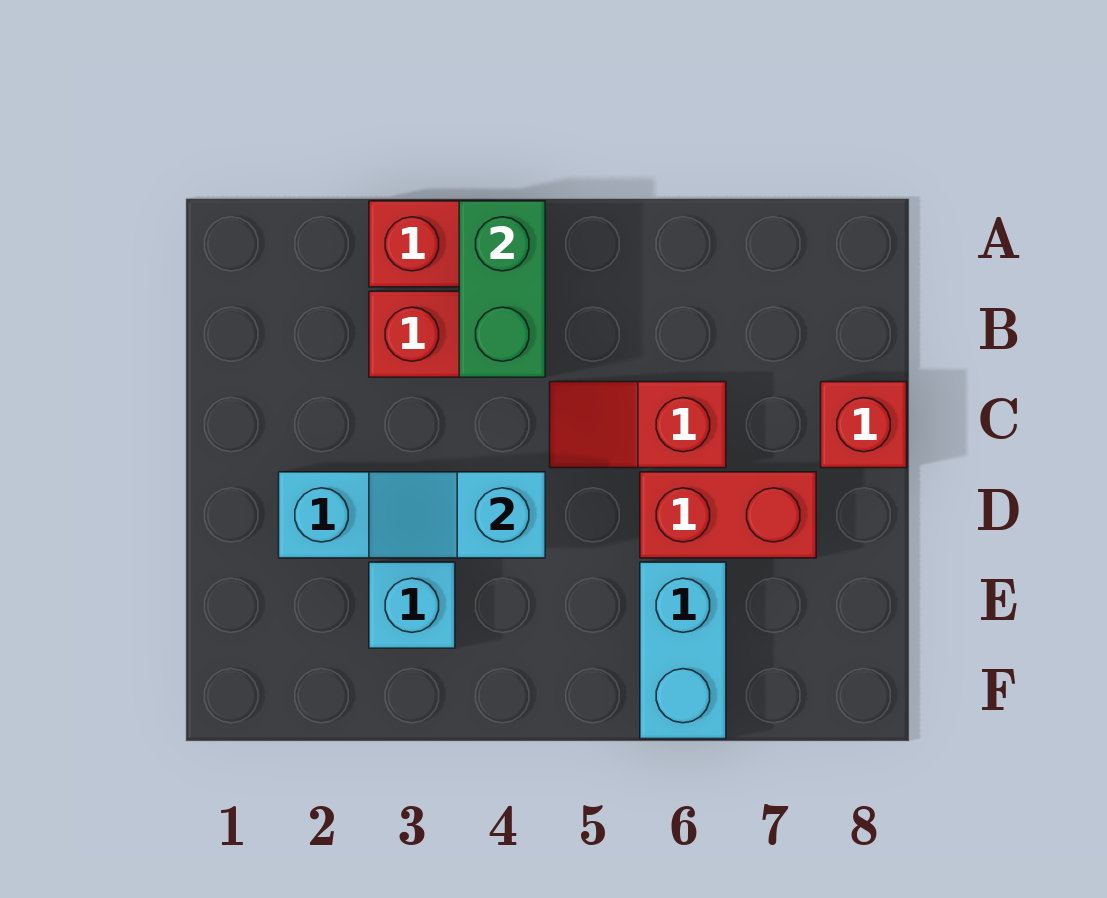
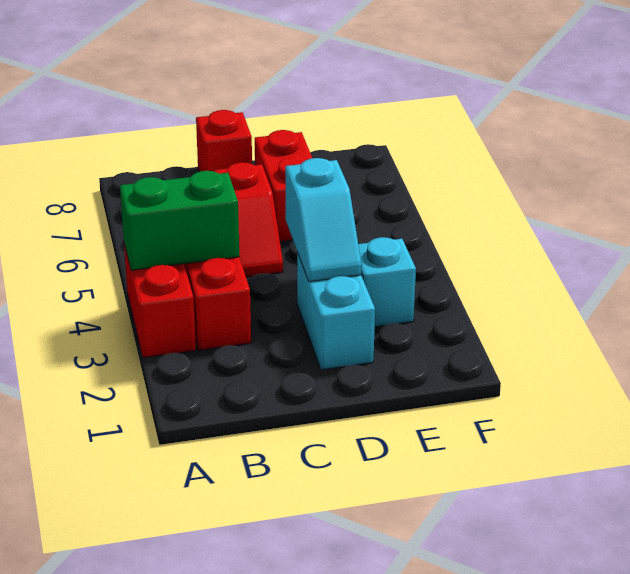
cyan 1x2 brick [640,562,726,739] -> none

